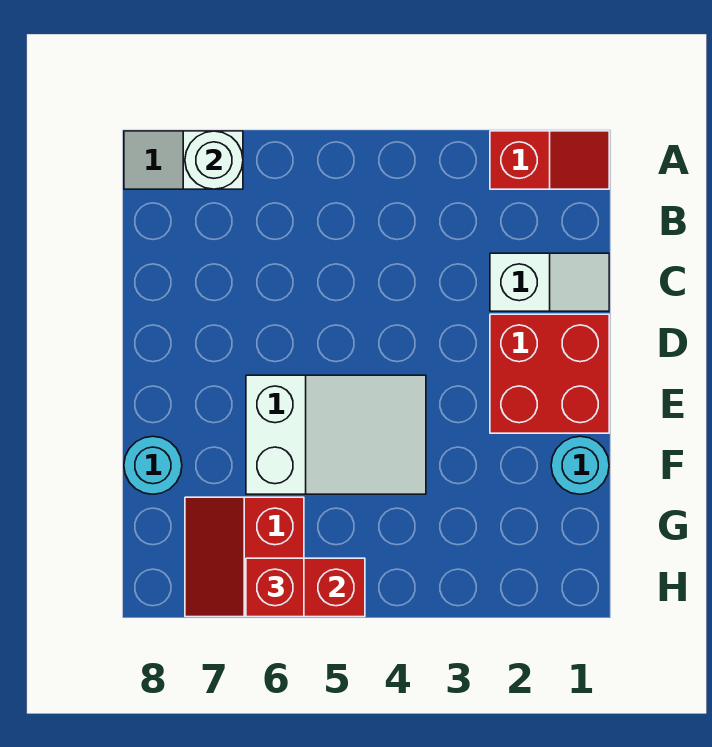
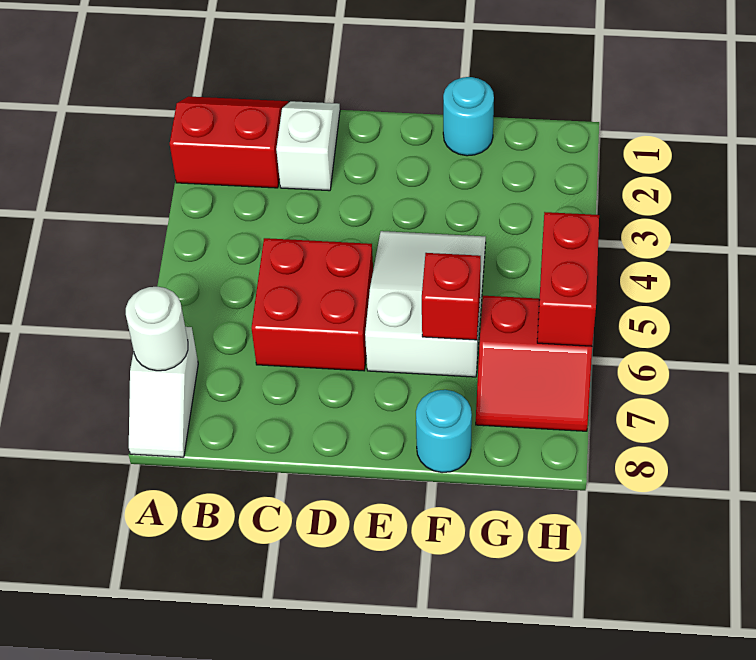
red 1x2 slope [490,131,609,189] -> red 2x2 slope [170,96,288,188]
red 2x2 brick [490,314,609,433] -> red 2x2 brick moved to [251,238,373,371]
red 1x1 brick [246,558,304,617] -> red 1x1 brick moved to [422,253,481,340]

